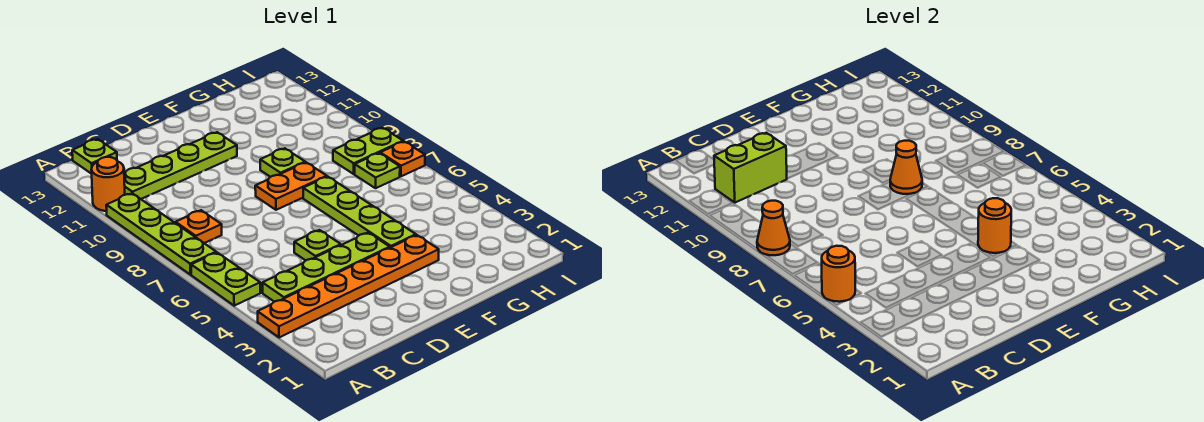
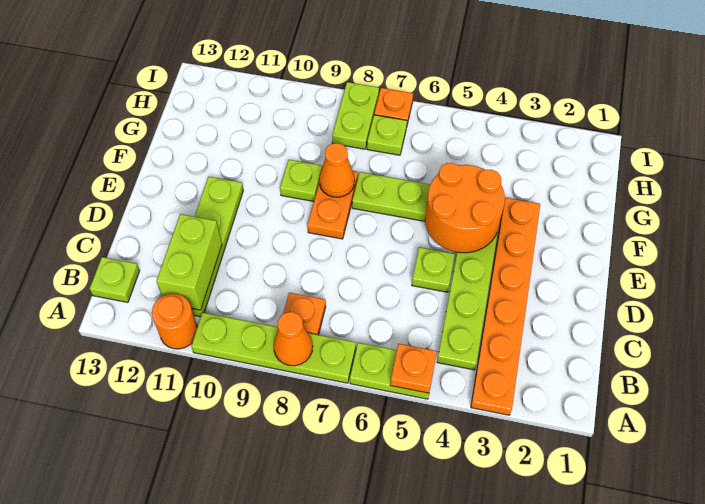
orange 1x1 round brick [822,246,855,302] -> orange 1x1 plate [390,344,437,393]
orange 1x1 round brick [978,198,1011,253] -> orange 2x2 round brick [425,163,505,253]

